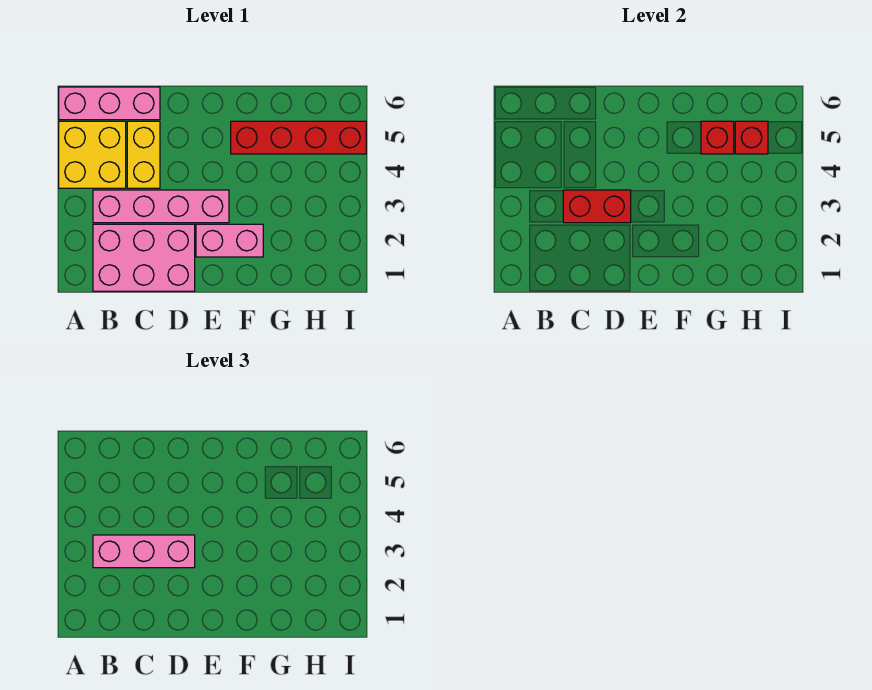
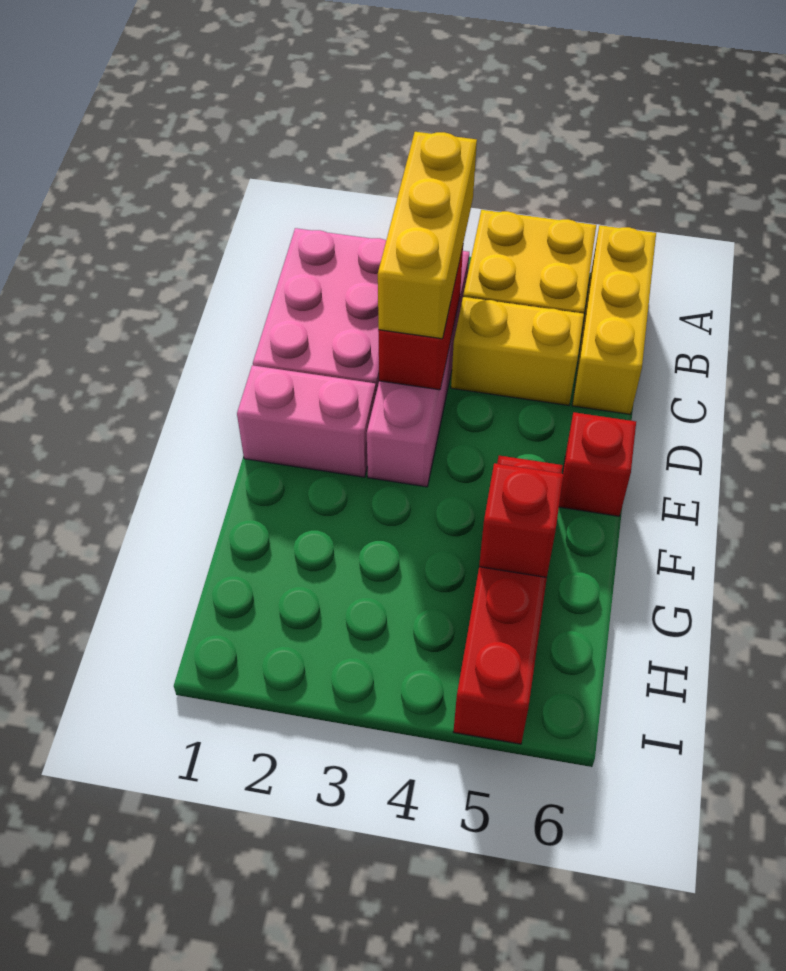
pink 1x3 brick [59,87,160,120] -> yellow 1x3 brick [572,225,656,414]
pink 1x3 brick [93,535,195,568] -> yellow 1x3 brick [378,132,477,339]
pink 1x2 brick [196,224,263,257] -> pink 1x2 brick turned to [237,365,376,477]
red 1x1 brick [735,121,768,154] -> red 1x1 brick moved to [559,412,636,516]

